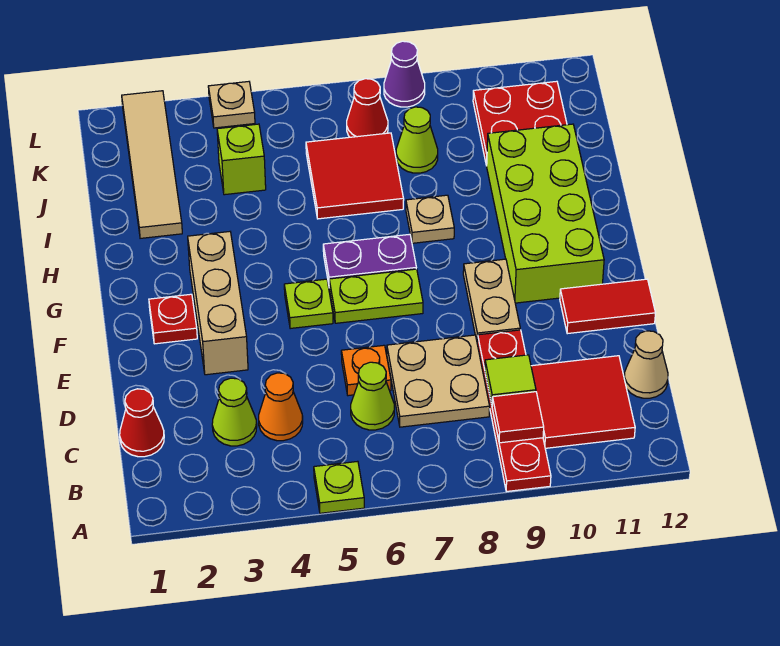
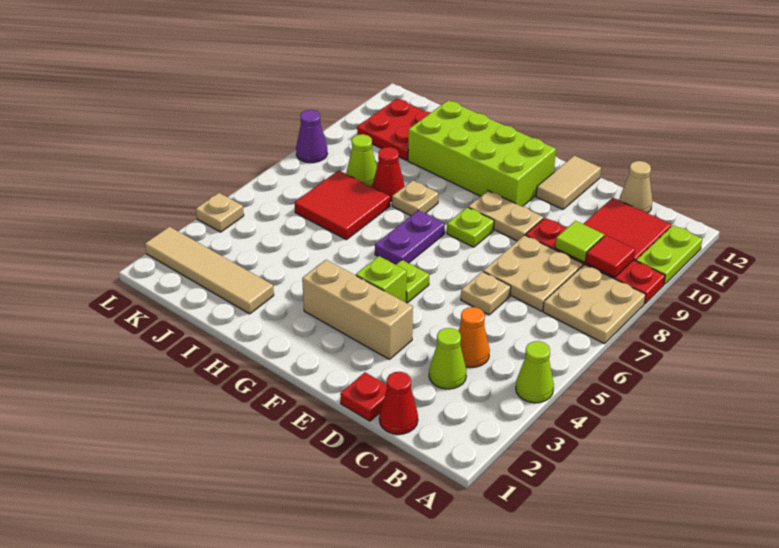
lime 1x1 plate [314,461,364,513] -> lime 1x1 plate moved to [447,207,494,247]
none -> tan 2x2 plate [543,264,646,344]
lime 1x1 cone [351,362,394,430] -> lime 1x1 cone moved to [516,341,554,403]
orange 1x1 plate [341,345,391,396] -> tan 1x1 plate [461,271,511,315]
red 1x2 tile [560,279,655,334] -> tan 1x2 tile [536,156,601,209]
red 1x1 plate [149,294,197,344] -> red 1x1 plate moved to [340,372,387,421]
lime 1x2 plate [329,269,423,323] -> lime 1x2 plate moved to [636,225,702,284]
lime 1x1 brick [217,124,266,195] -> lime 1x1 brick moved to [356,256,407,302]
red 1x1 cone [347,79,388,137] -> red 1x1 cone moved to [372,147,404,201]

